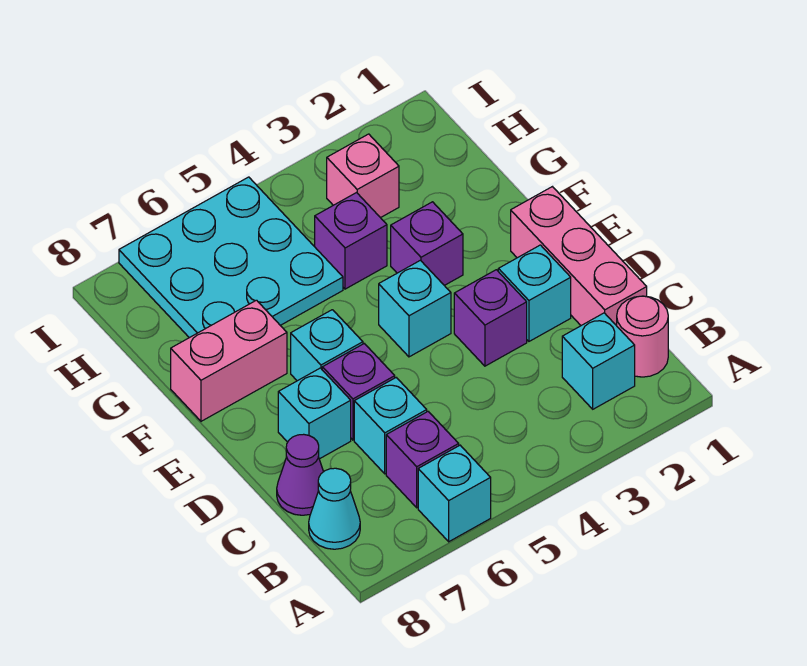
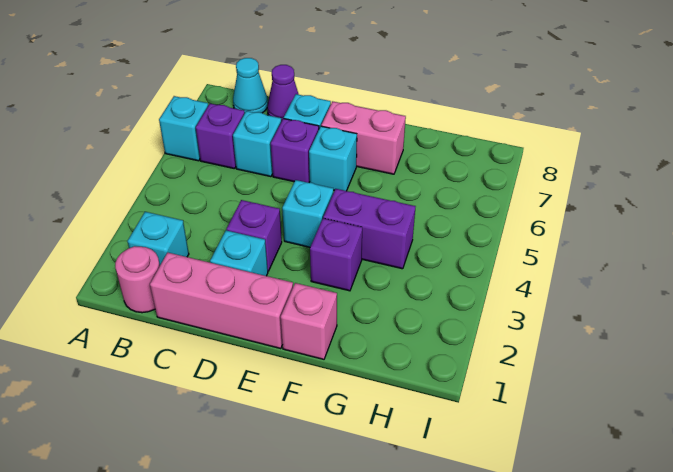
pink 1x2 brick [171,300,287,421] -> pink 1x2 brick turned to [321,101,406,174]
purple 1x1 brick [315,193,387,289] -> purple 1x2 brick [323,189,416,269]
cyan 3x3 plate [119,177,343,338] -> none
pink 1x1 brick [327,134,399,218] -> pink 1x1 brick moved to [281,283,337,359]

